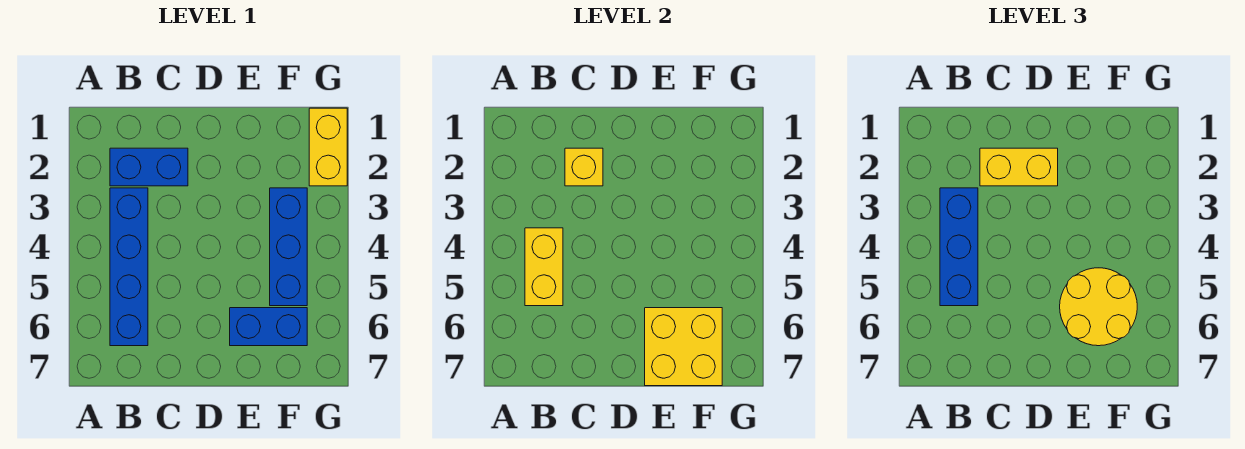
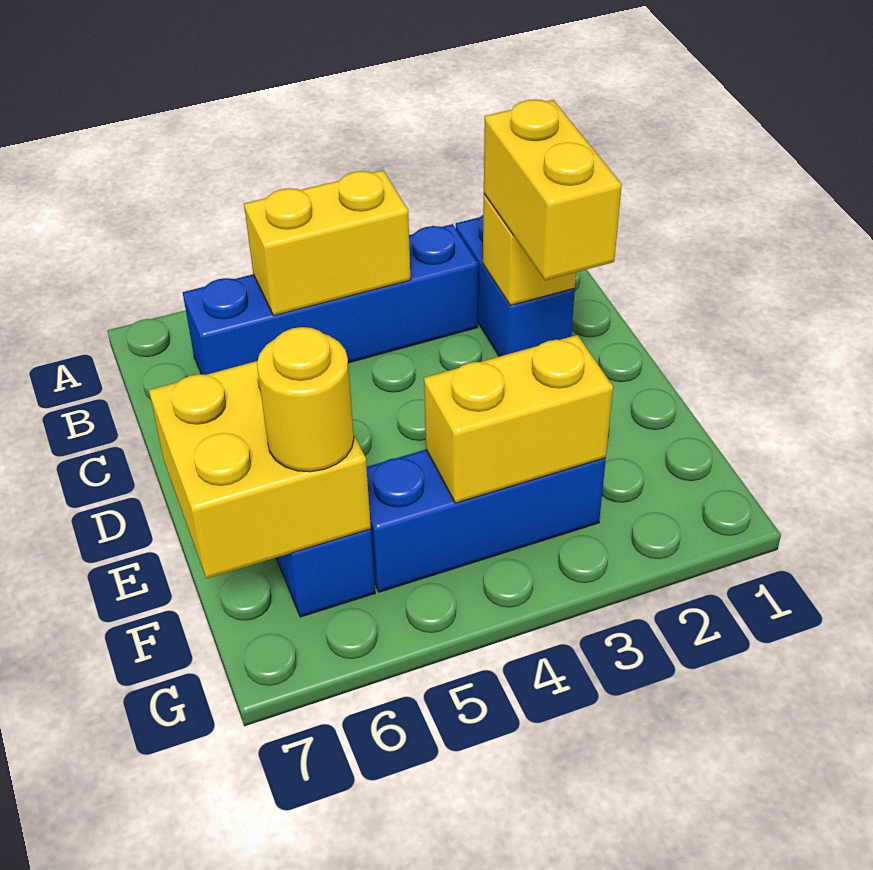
blue 1x3 brick [940,188,978,306] -> none
yellow 2x2 round brick [1060,268,1137,346] -> yellow 1x1 round brick [257,327,354,472]
yellow 1x2 brick [309,108,347,186] -> yellow 1x2 brick moved to [424,335,613,503]

